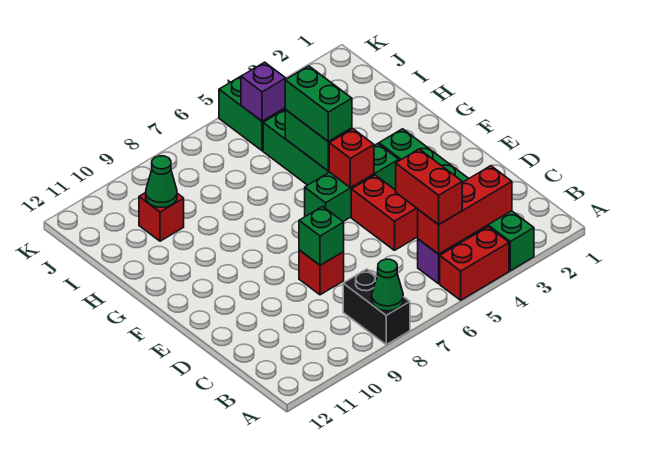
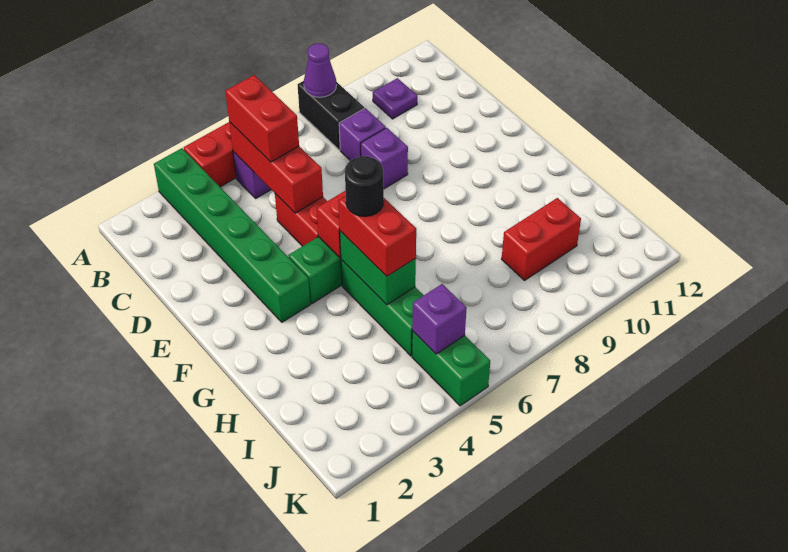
green 1x1 cone [372,259,403,311] -> purple 1x1 cone [304,43,336,97]
red 1x3 brick [418,166,512,254] -> red 1x3 brick turned to [229,122,323,213]
none -> purple 1x1 plate [373,78,417,119]
none -> purple 1x1 brick [339,108,386,161]
red 1x1 brick [299,250,344,295] -> purple 1x1 brick [361,128,408,189]
green 1x1 brick [299,206,344,265] -> none
green 1x2 brick [285,66,352,142] -> red 1x2 brick [338,196,416,276]
none -> black 1x1 round brick [345,156,384,217]
red 1x1 brick [139,193,184,241] -> red 1x2 brick [501,198,581,280]
green 1x1 cone [146,156,177,207] -> none

